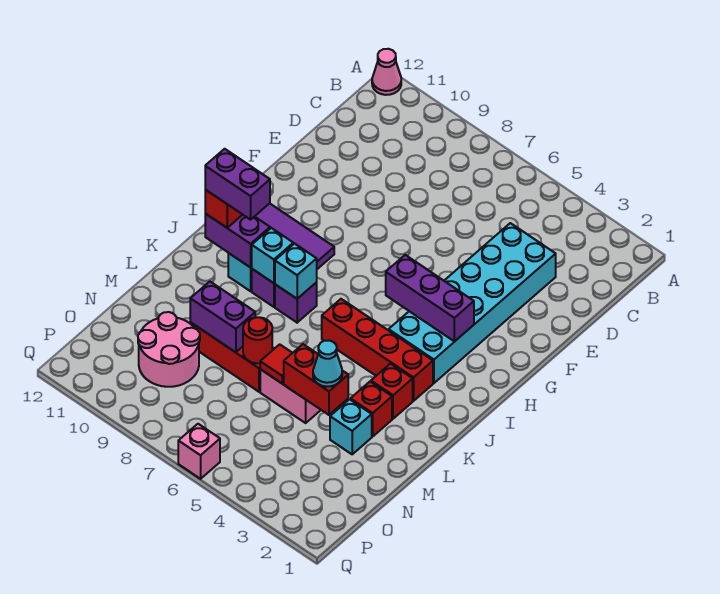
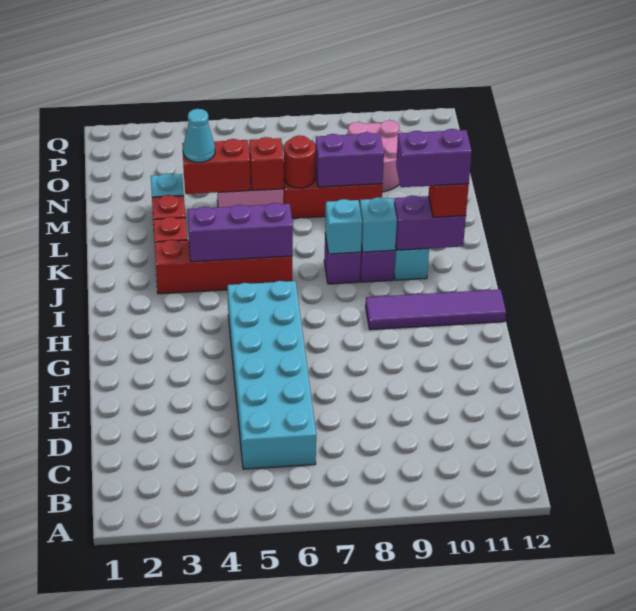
pink 1x1 cone [372,49,401,95] -> none
cyan 2x6 brick [389,223,556,383] -> cyan 2x6 brick moved to [228,281,316,469]
purple 1x3 brick [386,255,474,341] -> purple 1x3 brick moved to [188,203,293,262]
red 1x1 tile [260,344,292,383] -> red 1x1 brick [249,137,284,191]
pink 1x1 brick [178,424,220,479] -> none

